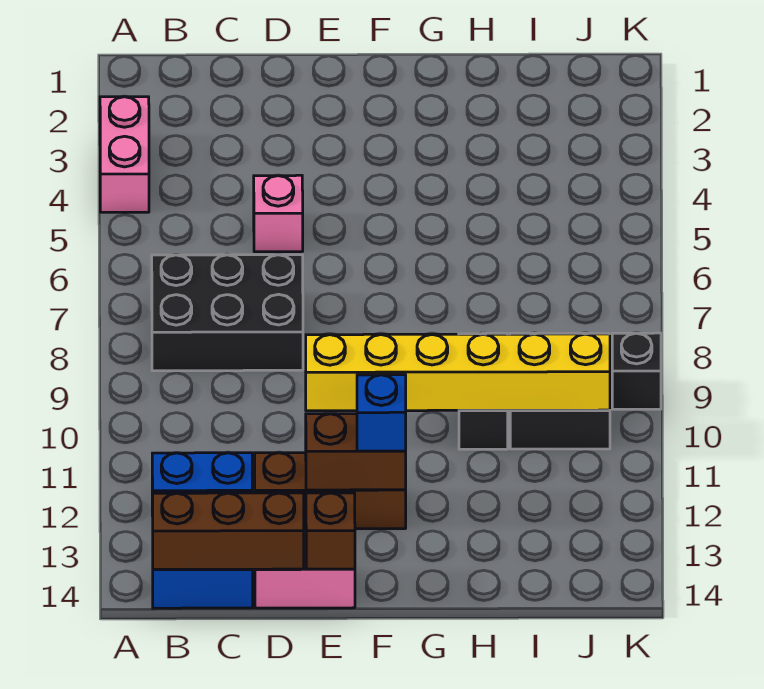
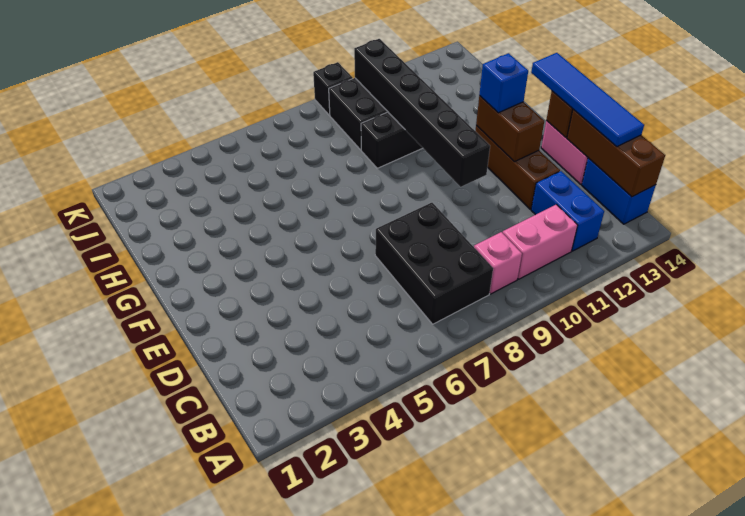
pink 1x2 brick [100,97,149,212] -> pink 1x2 brick moved to [503,204,578,279]
none -> blue 1x4 tile [531,53,644,147]
pink 1x1 brick [254,175,303,252] -> pink 1x1 brick moved to [474,232,522,294]
yellow 1x6 brick [306,334,610,411] -> black 1x6 brick [354,39,490,187]

